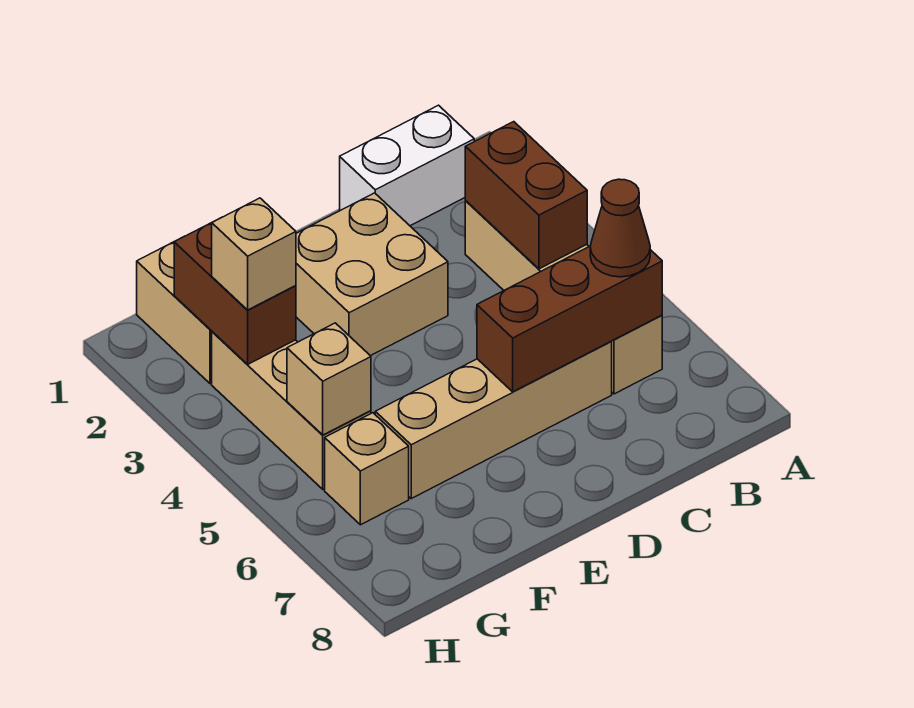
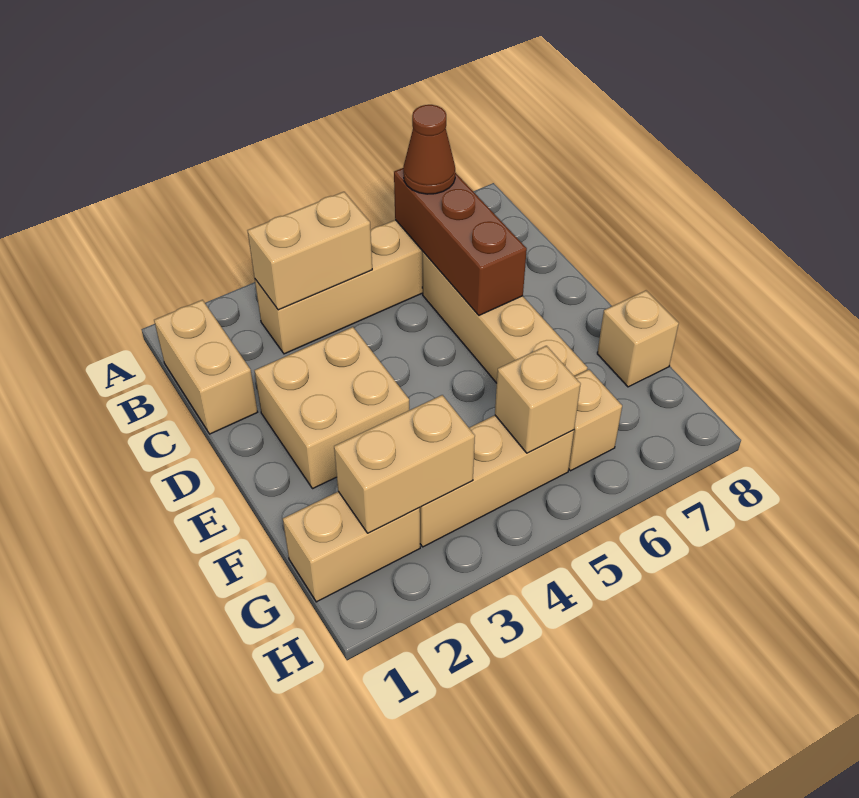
white 1x2 brick [340,105,474,226] -> tan 1x2 brick [154,300,258,434]
brown 1x2 brick [465,122,587,269] -> tan 1x2 brick [247,192,372,310]
brown 1x2 brick [174,223,296,365] -> tan 1x2 brick [334,395,475,533]
tan 1x1 brick [212,198,296,310] -> tan 1x1 brick moved to [597,291,679,387]

